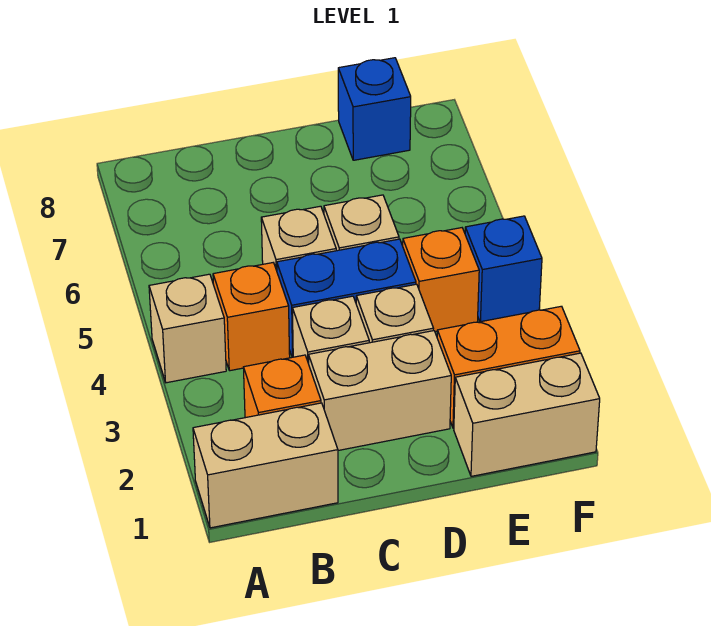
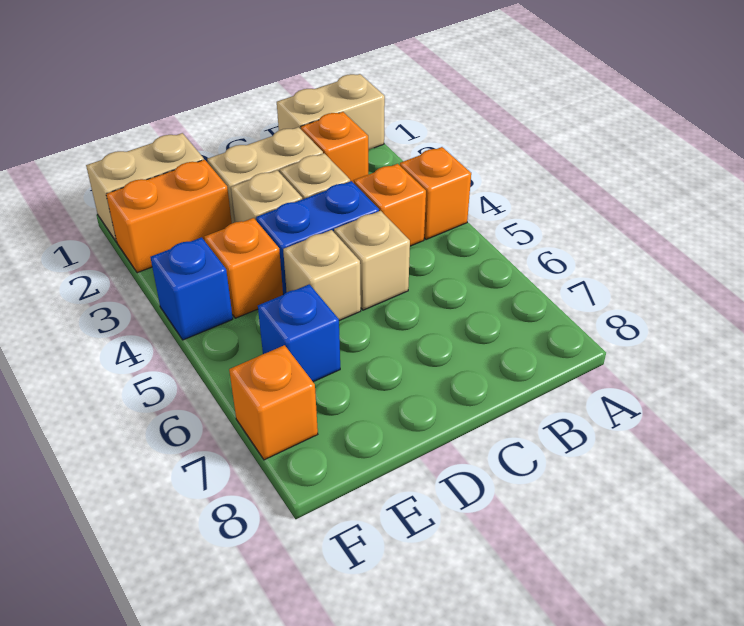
tan 1x1 brick [149,274,226,383] -> orange 1x1 brick [400,147,471,240]
blue 1x1 brick [338,58,411,160] -> blue 1x1 brick moved to [258,284,340,382]
none -> orange 1x1 brick [229,345,318,460]

